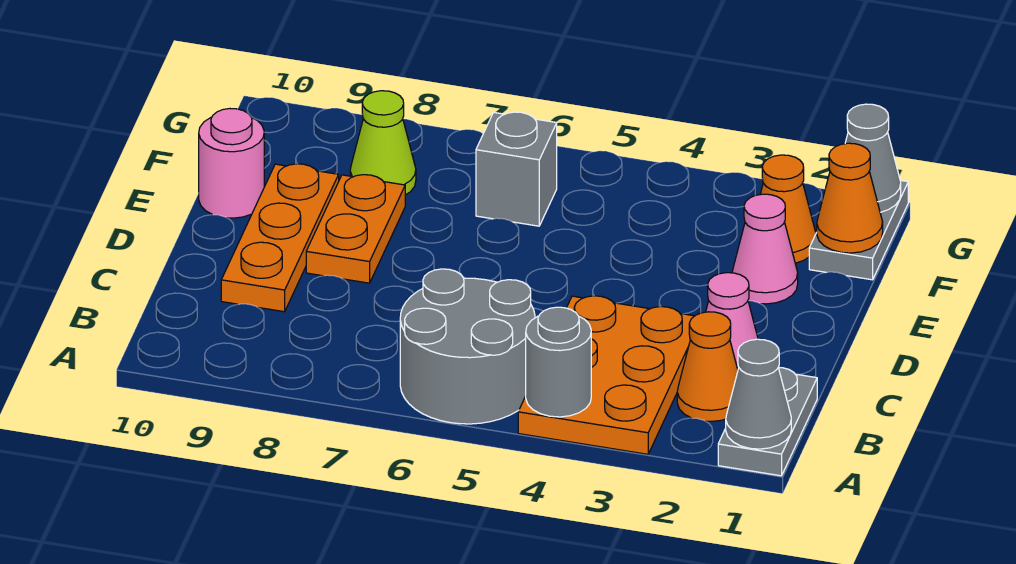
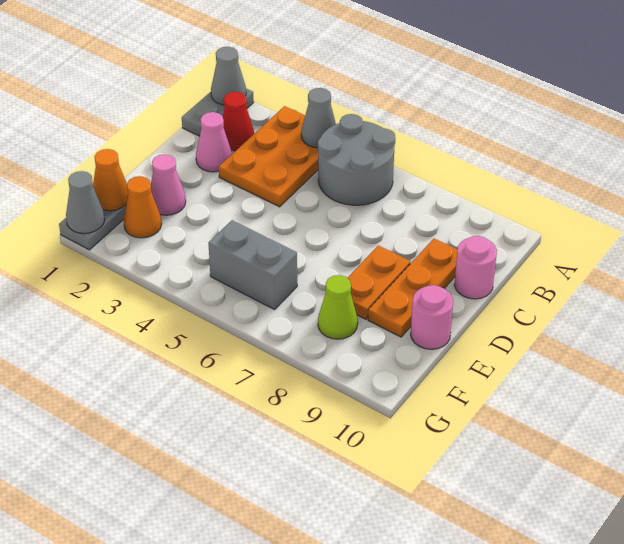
grey 1x1 round brick [526,307,591,417] -> grey 1x1 cone [301,88,336,148]
orange 1x1 cone [677,312,738,422] -> red 1x1 cone [223,92,254,151]
none -> pink 1x1 round brick [454,236,497,299]
grey 1x1 brick [476,112,557,226] -> grey 1x2 brick [208,220,297,310]

